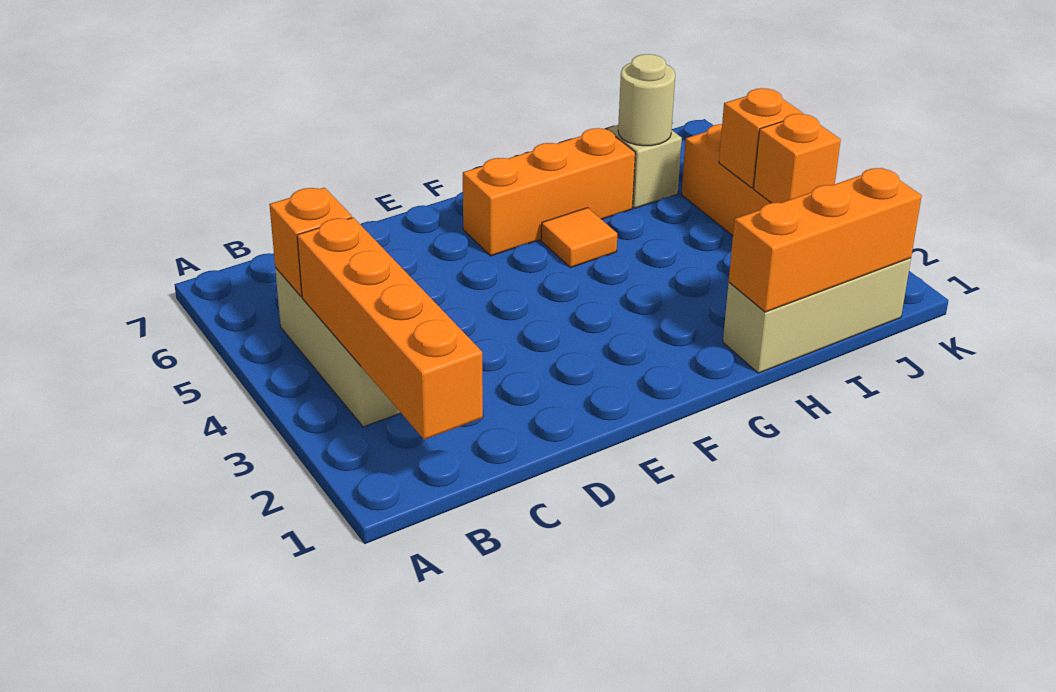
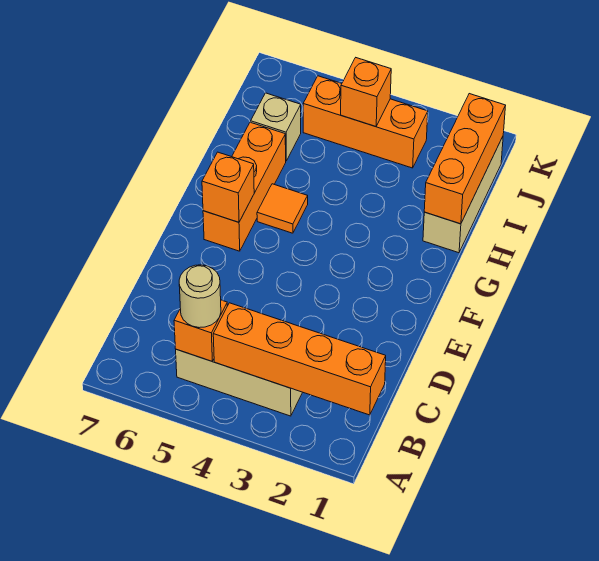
tan 1x1 round brick [618,54,675,146] -> tan 1x1 round brick moved to [179,265,221,328]
orange 1x1 brick [754,114,841,203] -> orange 1x1 brick moved to [202,152,254,222]

